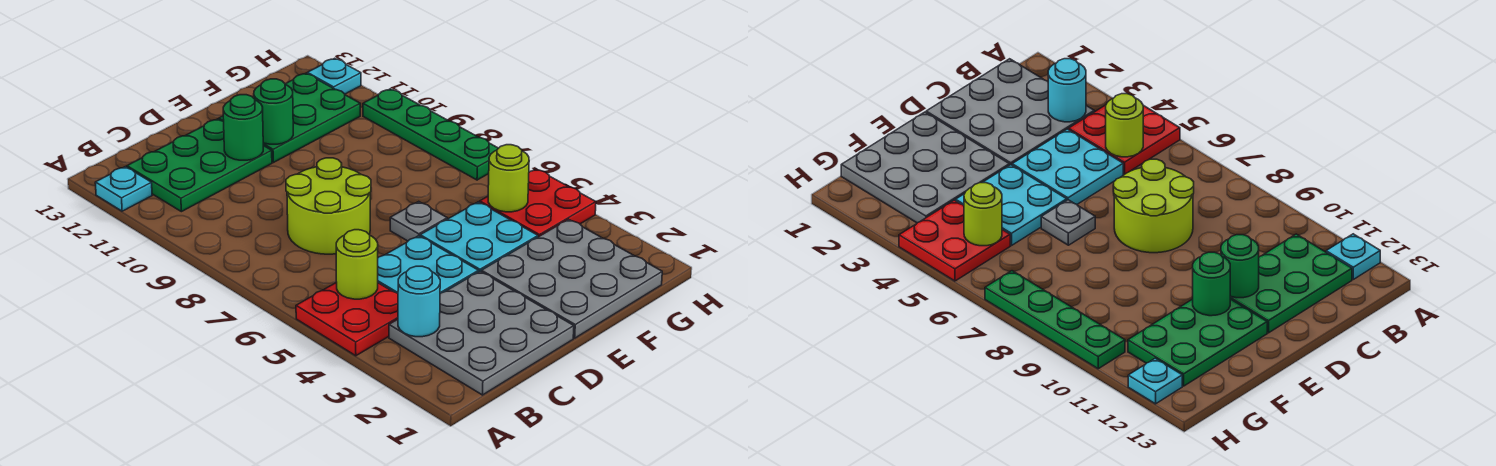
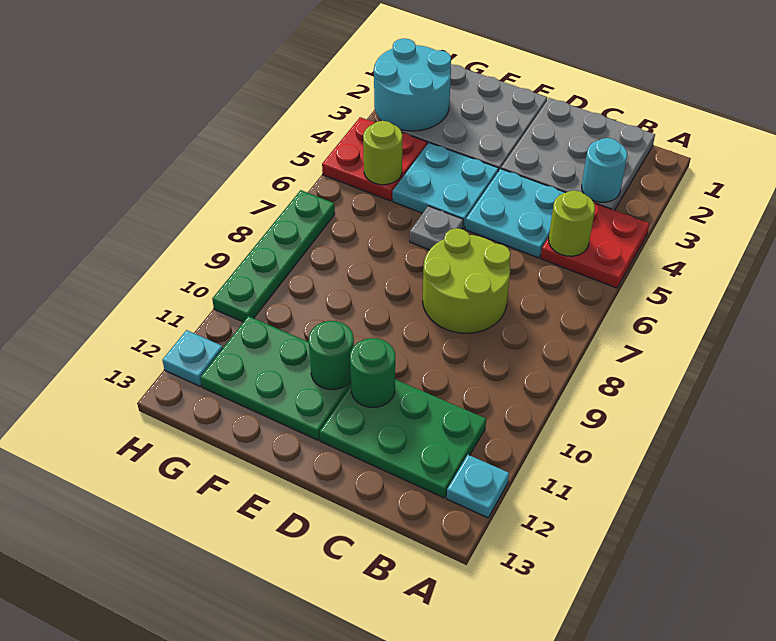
none -> cyan 2x2 round brick [374,38,451,131]

